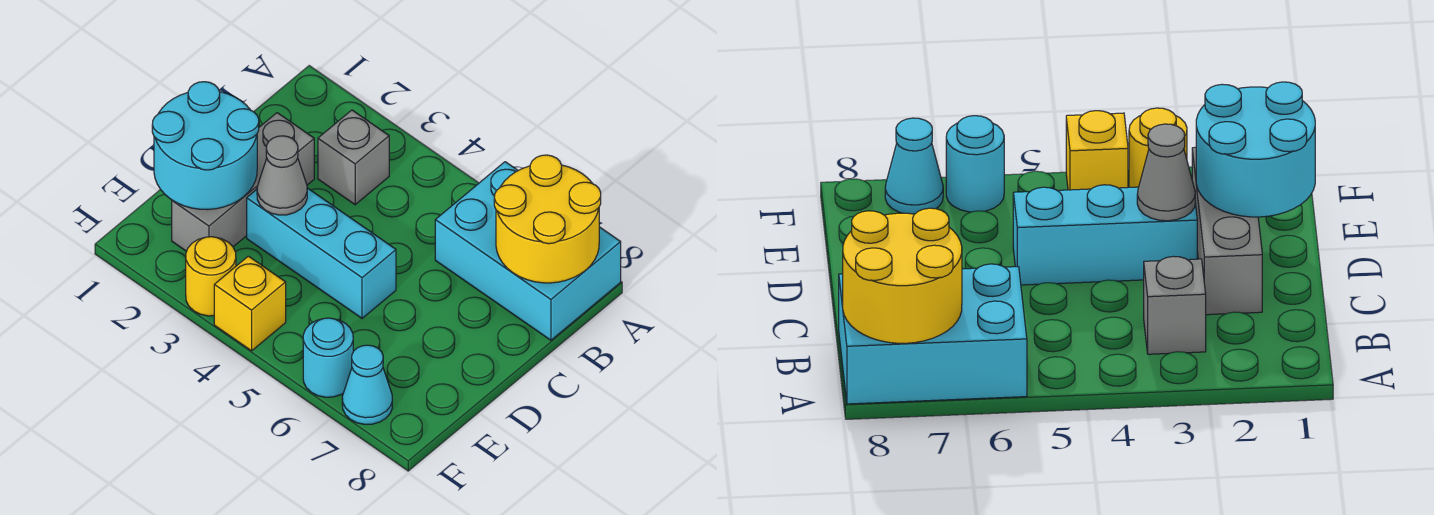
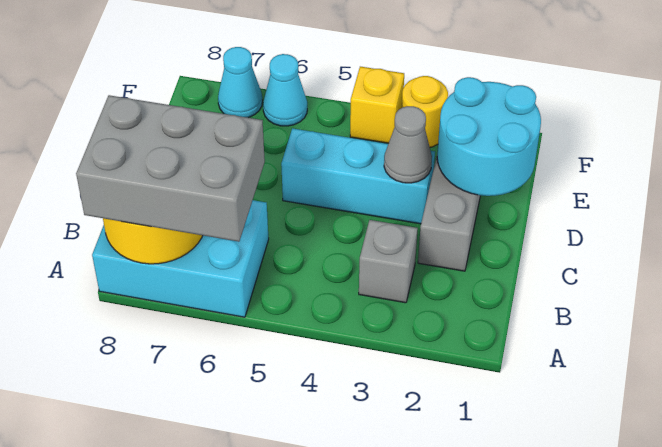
none -> grey 2x3 brick [76,95,265,242]
cyan 1x1 round brick [303,318,353,397] -> cyan 1x1 cone [263,54,307,126]

